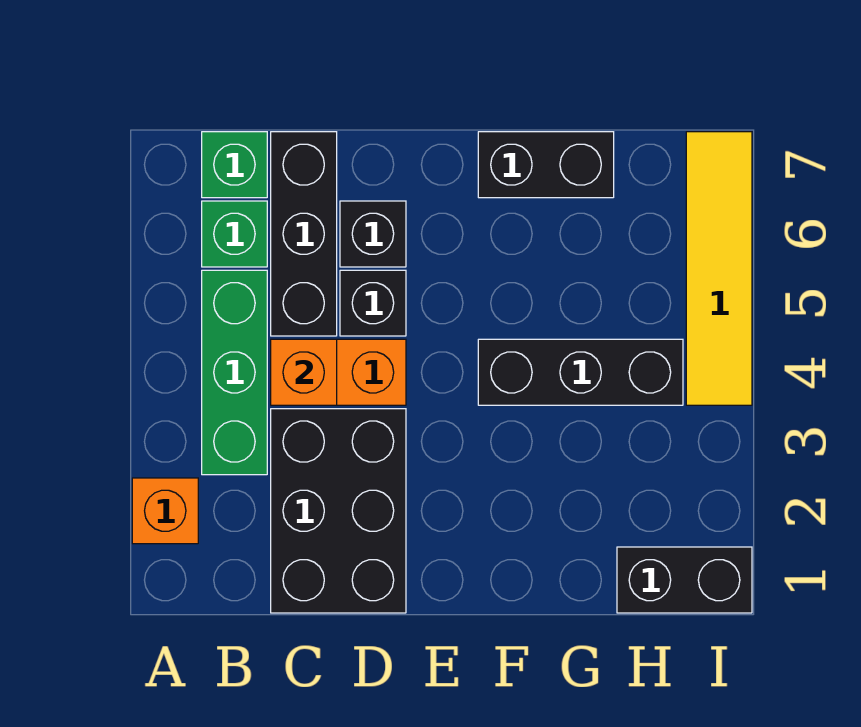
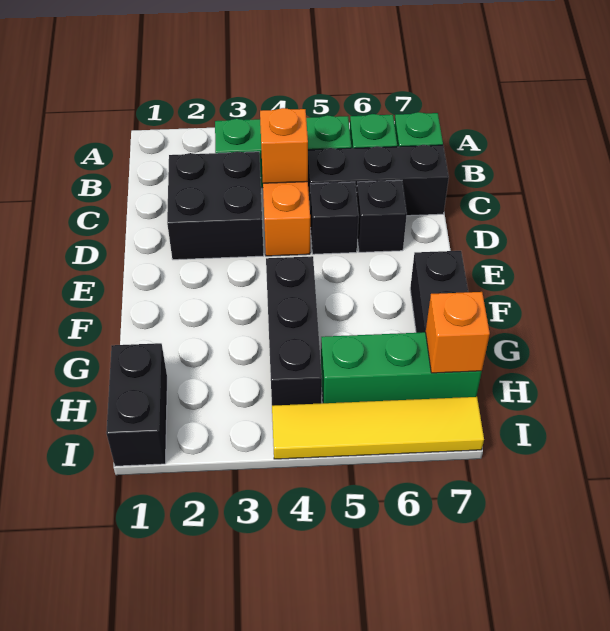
orange 1x1 brick [132,478,198,544] -> orange 1x1 brick moved to [426,292,490,373]
black 2x3 brick [271,409,406,613] -> black 2x2 brick [167,151,264,260]
none -> green 1x3 brick [321,332,482,403]

